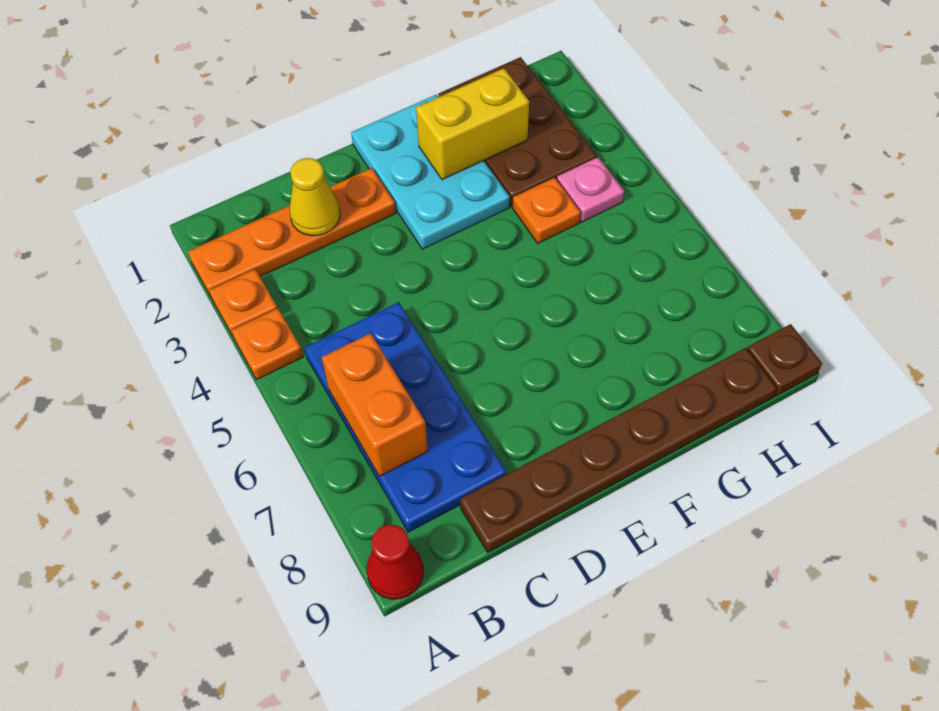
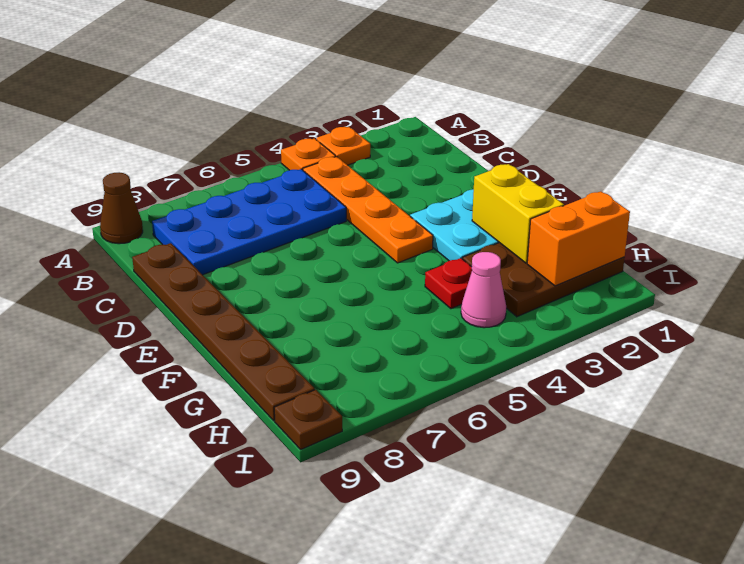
orange 1x4 plate [188,168,396,299] -> orange 1x4 plate moved to [303,157,433,263]
red 1x1 cone [367,525,423,599] -> brown 1x1 cone [100,172,143,244]
orange 1x2 brick [322,333,428,476] -> orange 1x2 brick moved to [527,191,630,286]
yellow 1x1 cone [290,158,340,236] -> none
orange 1x1 plate [513,178,581,243] -> red 1x1 plate [425,258,472,309]
pink 1x1 plate [557,157,624,222] -> pink 1x1 cone [461,252,506,328]

